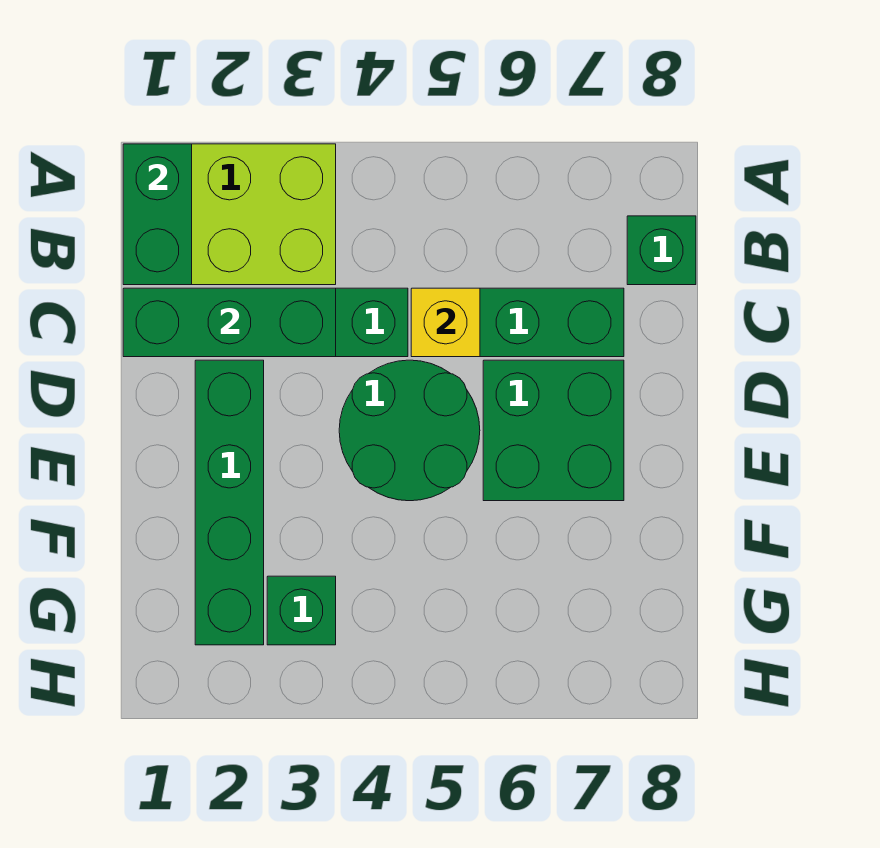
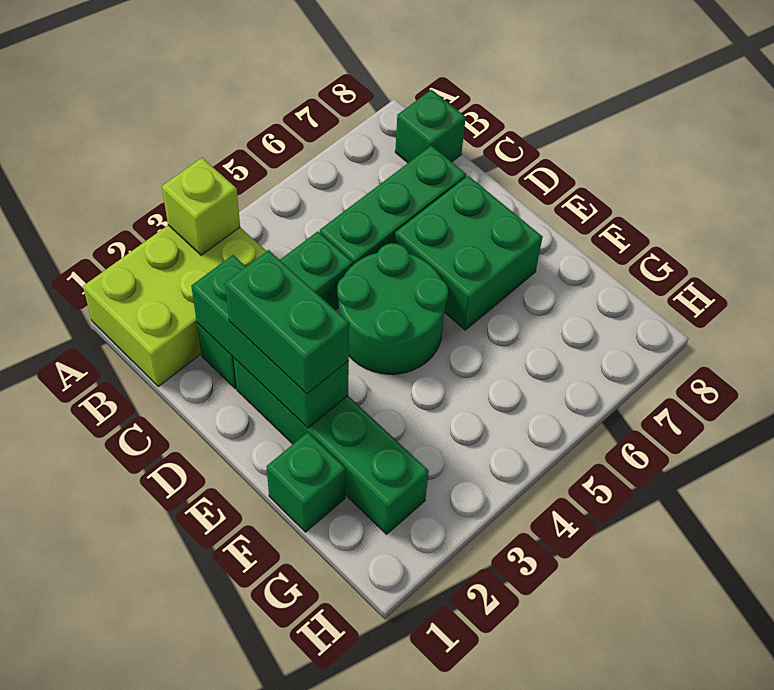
green 1x2 brick [123,144,192,285] -> green 1x2 brick moved to [225,250,349,394]
none -> lime 1x1 brick [162,158,240,255]
green 1x3 brick [123,288,336,357] -> green 1x3 brick turned to [191,255,349,428]
yellow 1x1 brick [411,288,480,357] -> none
green 1x1 brick [267,576,336,645] -> green 1x1 brick moved to [266,432,346,532]

